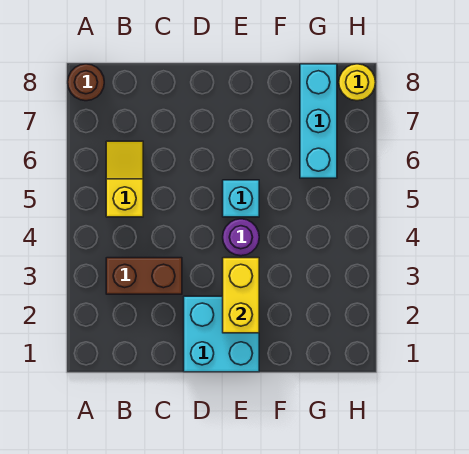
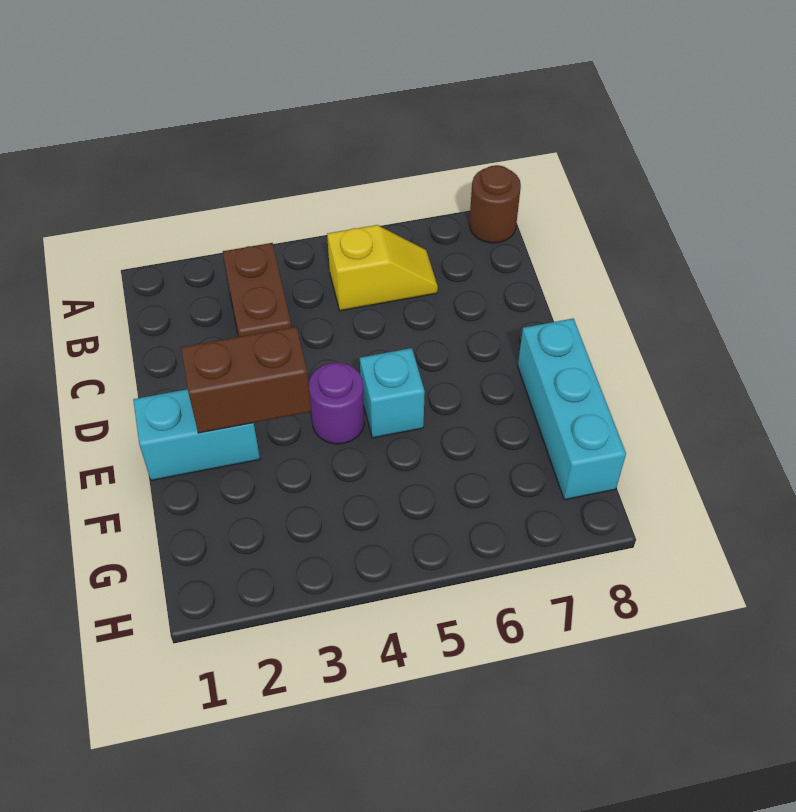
cyan 2x2 brick [184,296,259,372] -> cyan 1x2 brick [133,389,260,480]
yellow 1x2 brick [223,258,259,333] -> brown 1x2 brick [181,327,311,433]
cyan 1x3 brick [300,64,337,178] -> cyan 1x3 brick turned to [518,319,626,500]
yellow 1x1 round brick [339,64,376,101] -> none

